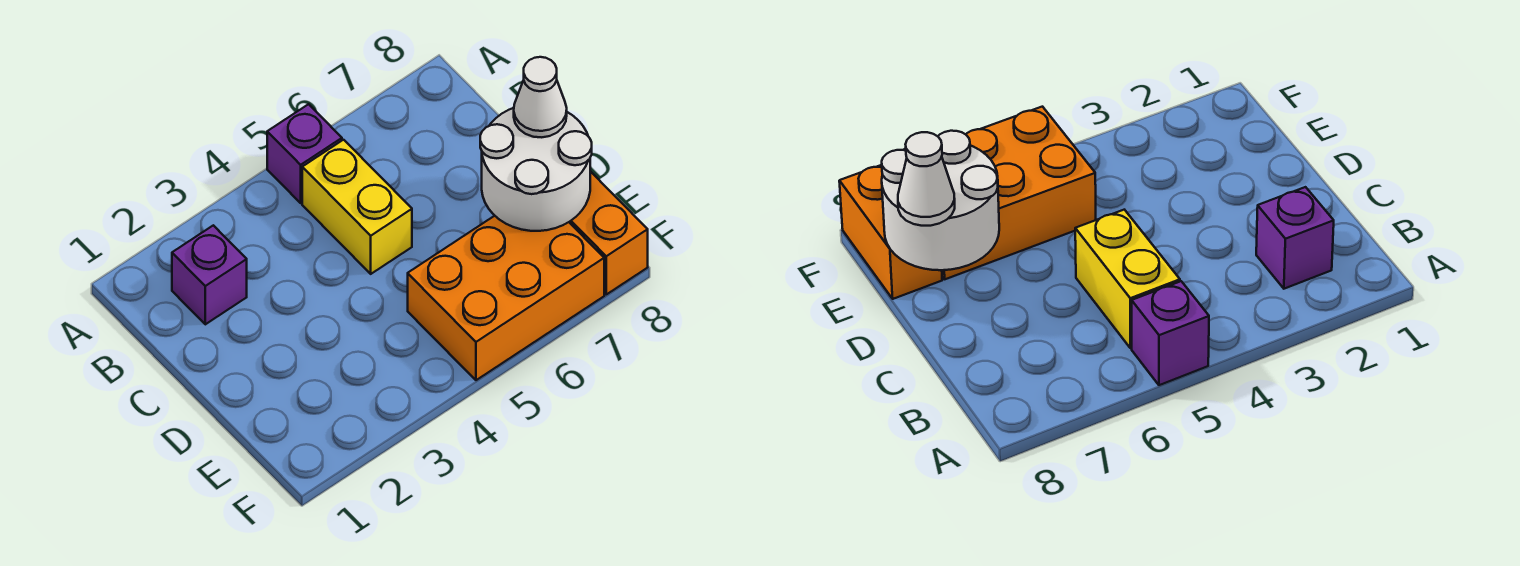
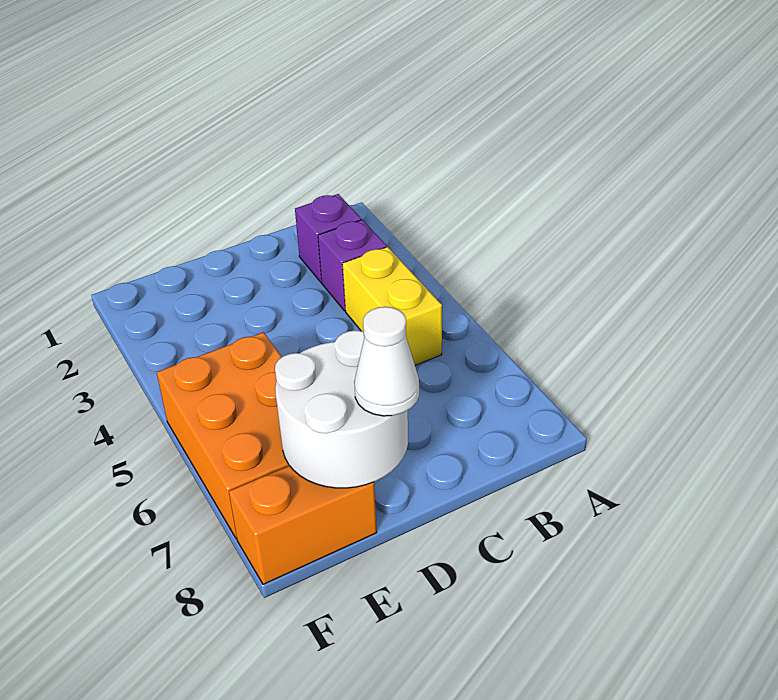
purple 1x1 brick [267,104,342,203] -> purple 1x1 brick moved to [318,220,387,311]
yellow 1x2 brick [302,140,412,274] -> yellow 1x2 brick turned to [342,247,442,365]

